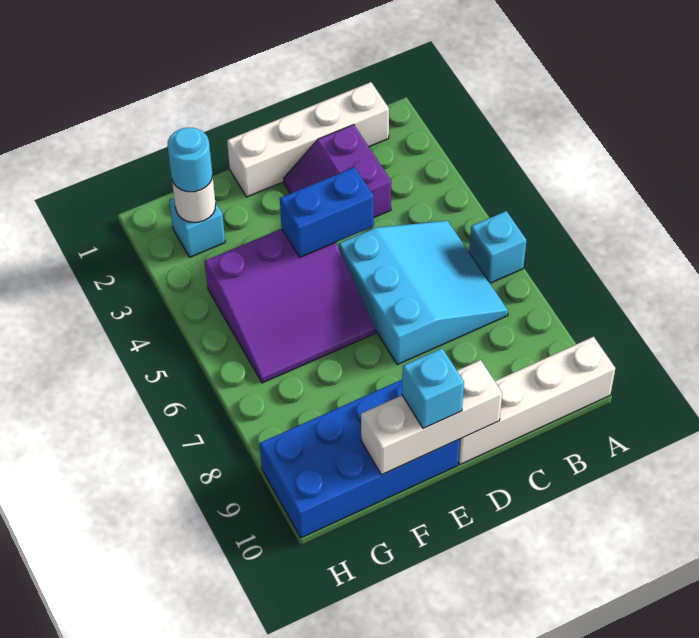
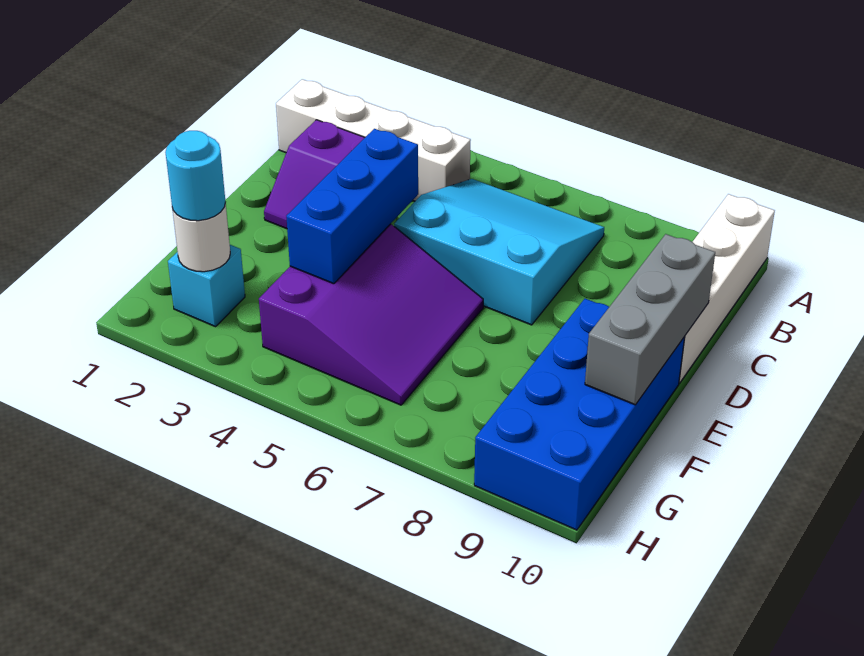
cyan 1x1 brick [469,211,526,283] -> none
white 1x4 brick [227,82,389,197] -> white 1x4 brick turned to [276,79,471,201]
blue 1x2 brick [280,167,374,257] -> blue 1x3 brick [286,129,418,284]
white 1x3 brick [361,360,502,475] -> grey 1x3 brick [585,234,715,405]
cyan 1x1 brick [402,349,464,429] -> none

